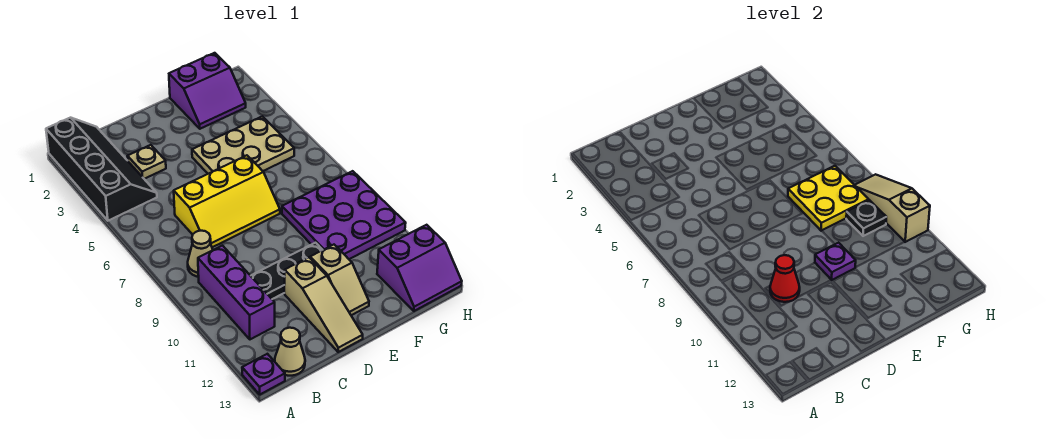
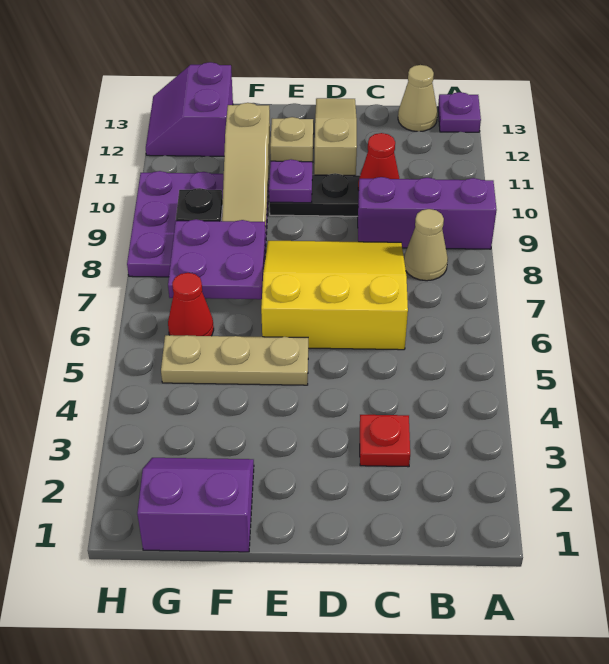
black 2x4 slope [46,118,157,221] -> none
purple 1x3 brick [198,246,275,339] -> purple 1x3 brick turned to [358,177,497,249]
tan 1x1 plate [128,145,166,179] -> red 1x1 plate [360,415,410,467]
yellow 2x3 slope [174,155,280,247] -> yellow 3x3 slope [261,241,408,350]
tan 2x3 plate [192,116,294,174] -> tan 1x3 plate [161,335,308,385]
yellow 2x2 plate [788,166,869,231] -> purple 2x2 plate [168,219,265,299]
none -> red 1x1 cone [168,273,214,336]
purple 2x2 slope [377,225,462,311] -> purple 2x2 slope turned to [146,62,233,156]
tan 1x3 slope [855,174,930,242] -> tan 1x3 slope moved to [222,103,270,233]

